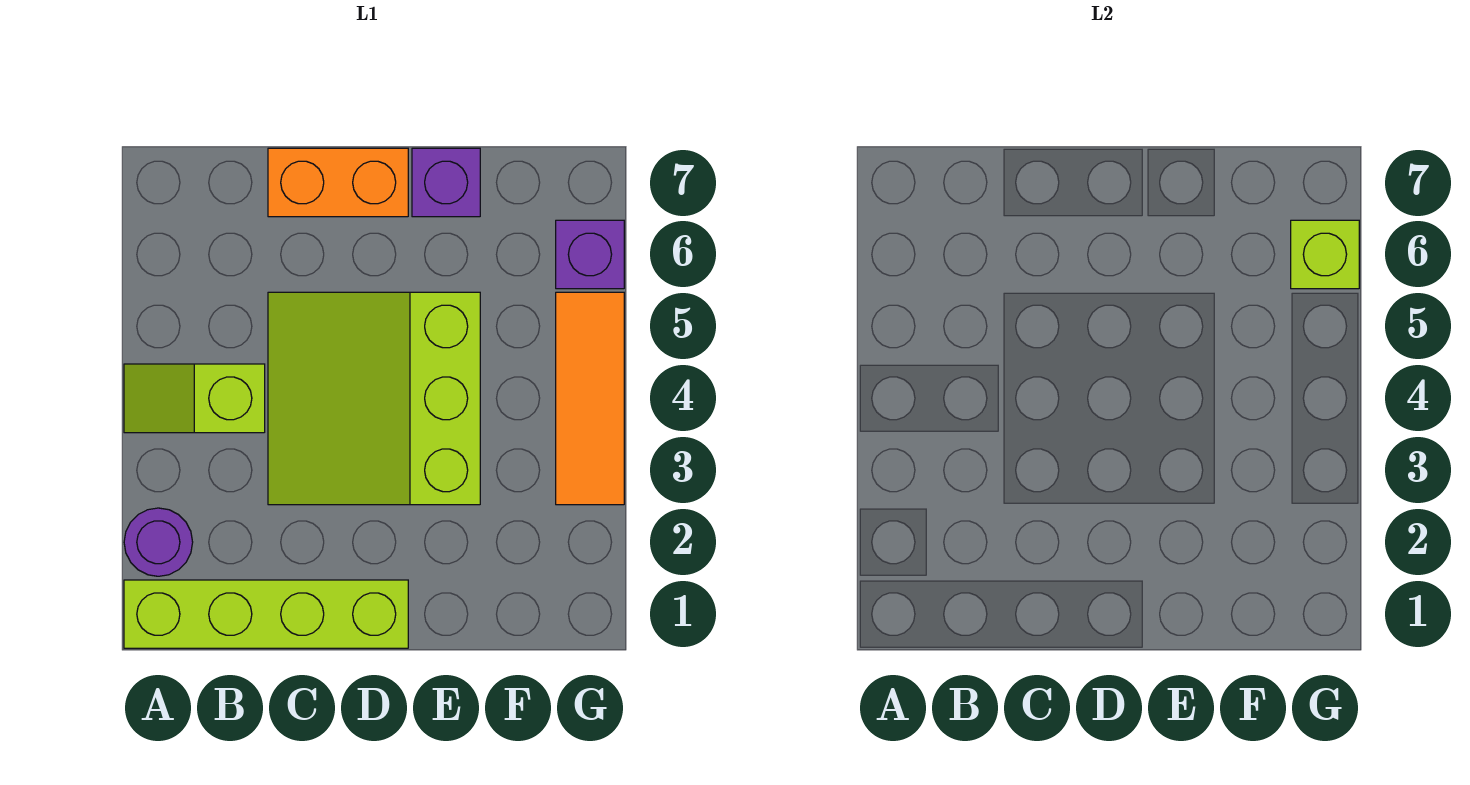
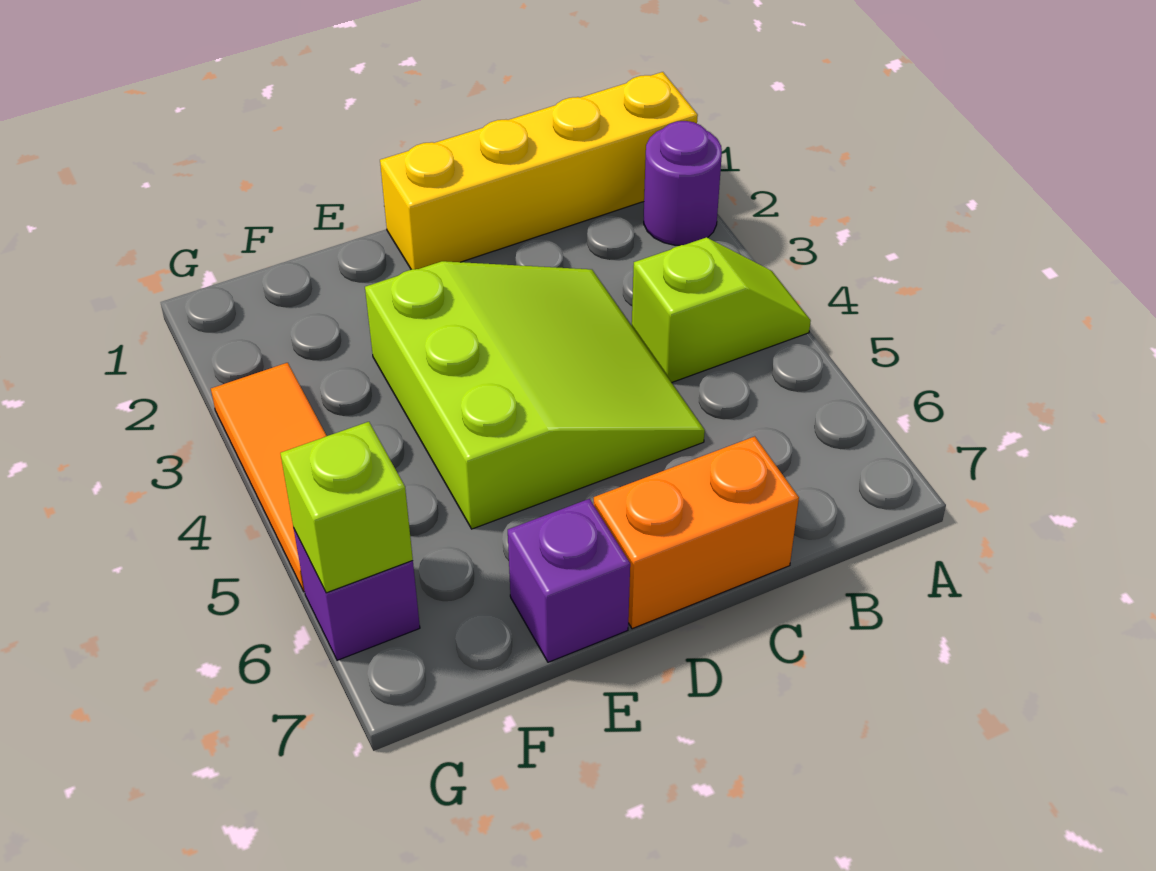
lime 1x4 brick [124,580,408,648] -> yellow 1x4 brick [380,72,698,270]

